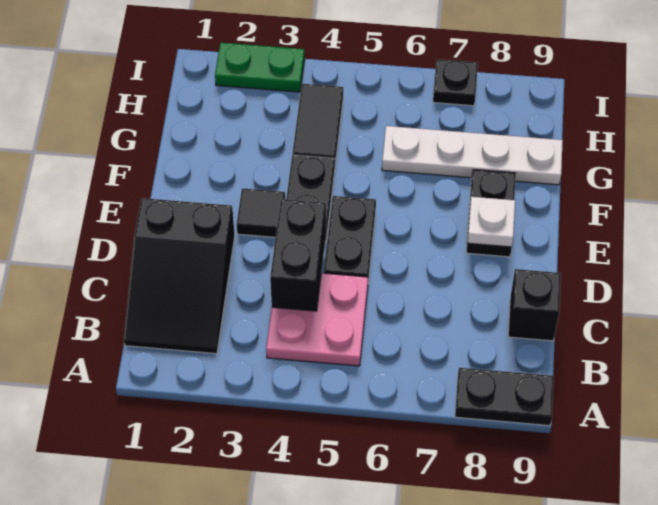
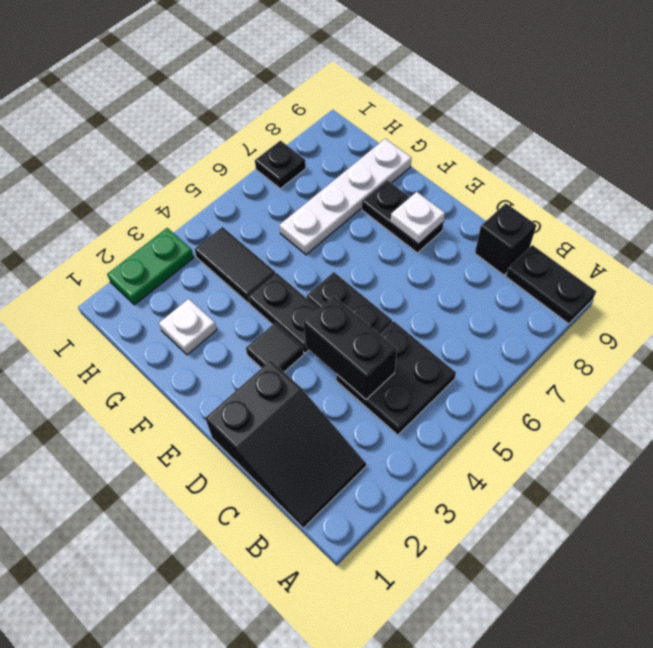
black 1x2 plate [455,368,554,426] -> black 1x2 plate turned to [506,245,596,324]
pink 2x2 plate [266,273,368,366] -> black 2x2 plate [336,321,456,435]
none -> white 1x1 plate [159,299,217,355]

